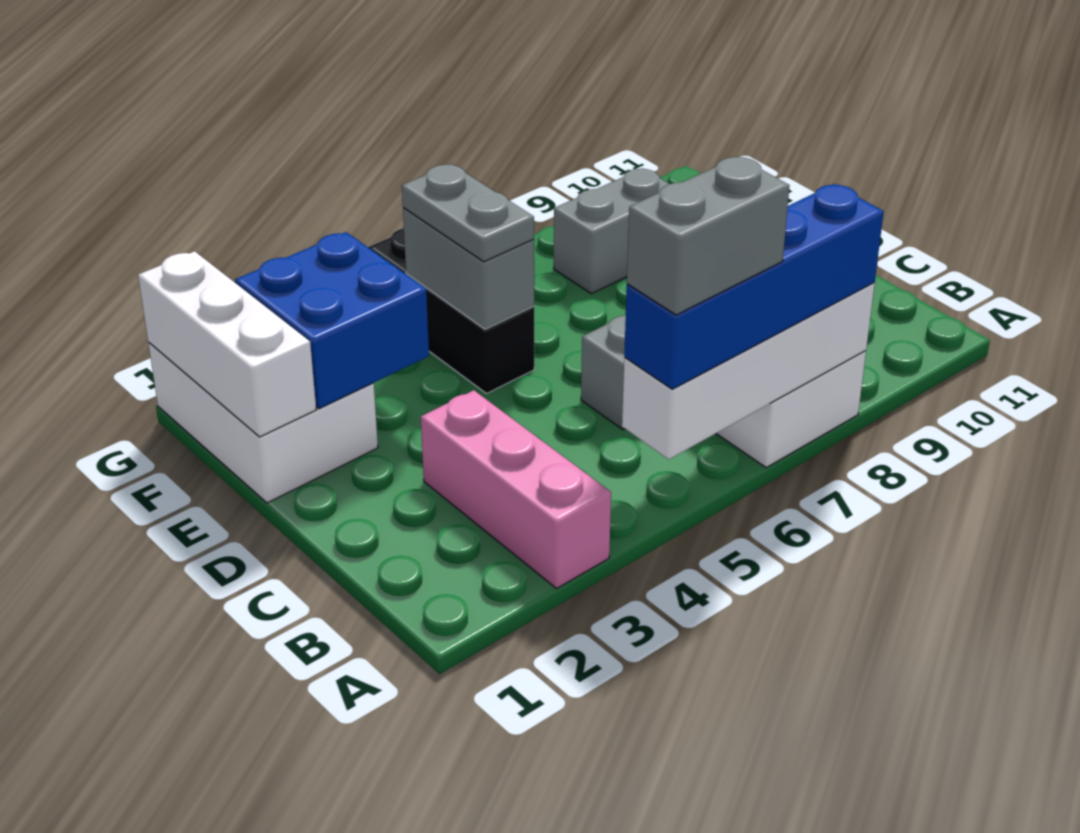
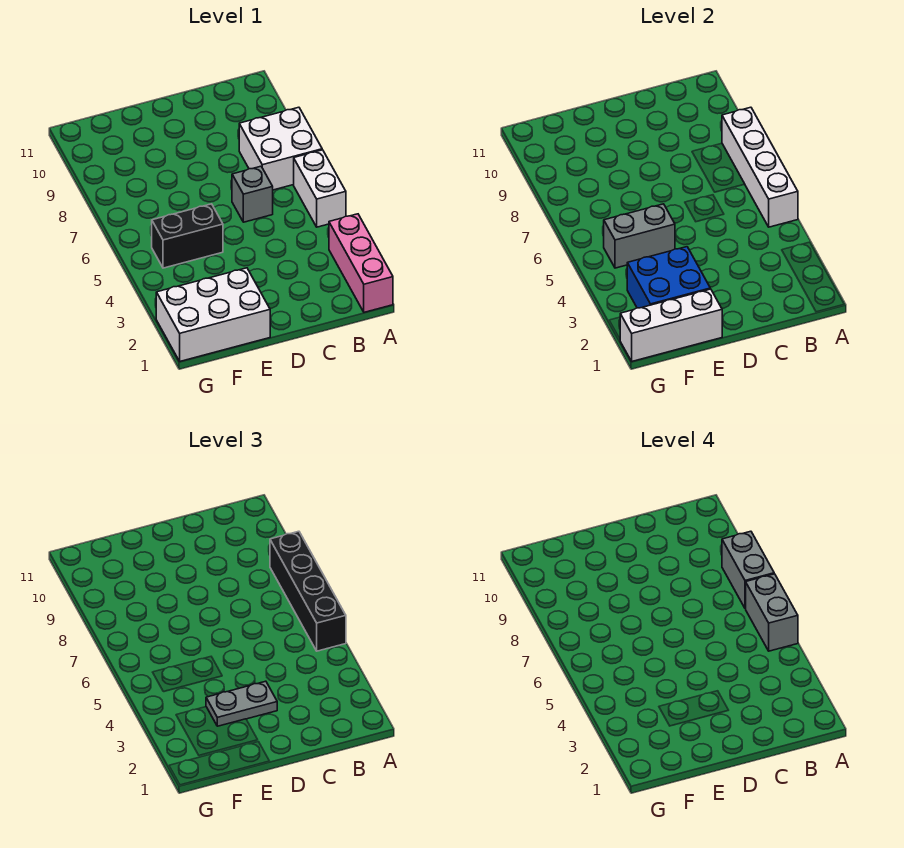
pink 1x3 brick [421,390,611,588] -> pink 1x3 brick turned to [329,214,393,312]
none -> white 1x2 brick [294,150,346,227]
blue 1x4 brick [624,184,884,389] -> black 1x4 brick [270,531,346,651]
black 1x3 brick [368,228,534,394] -> black 1x2 brick [152,204,223,268]
grey 1x2 plate [402,164,534,262] -> grey 1x2 plate moved to [206,681,277,726]
grey 1x2 brick [554,168,669,294] -> grey 1x2 brick moved to [722,531,774,608]

